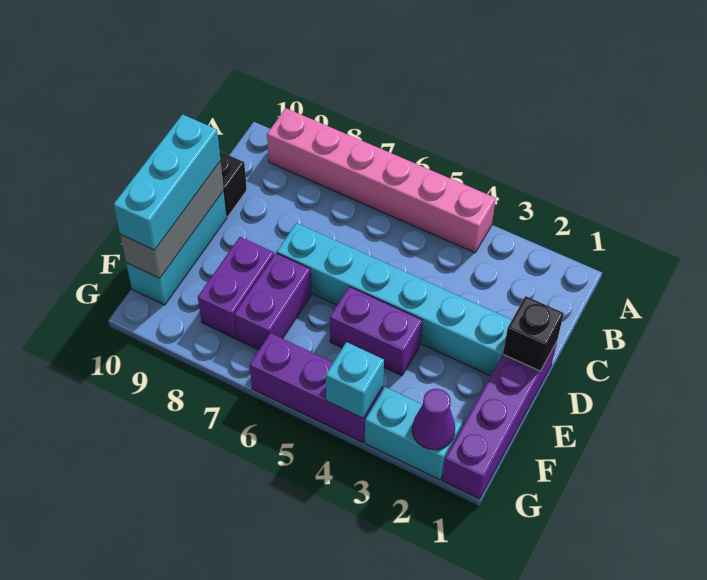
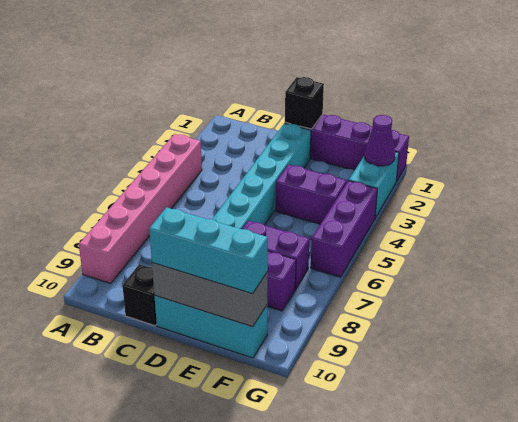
purple 1x2 brick [330,287,422,376] -> purple 1x2 brick turned to [276,165,347,224]
cyan 1x1 brick [326,342,384,418] -> none

